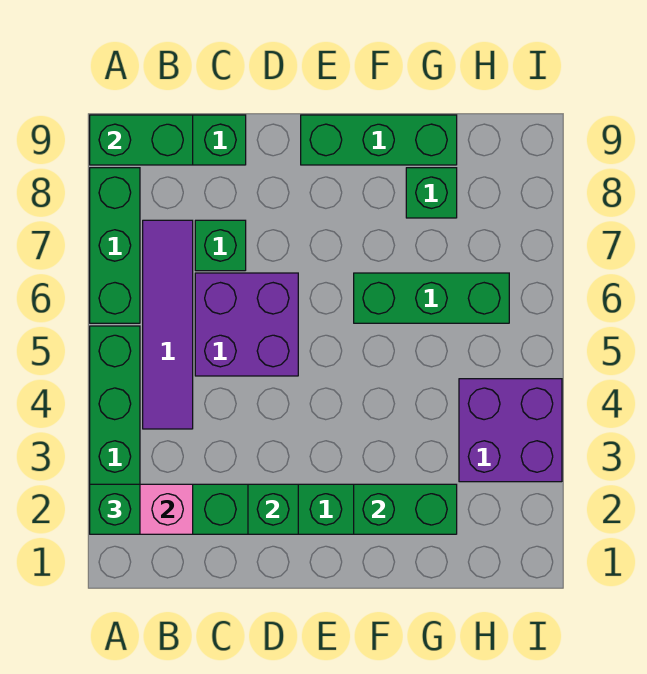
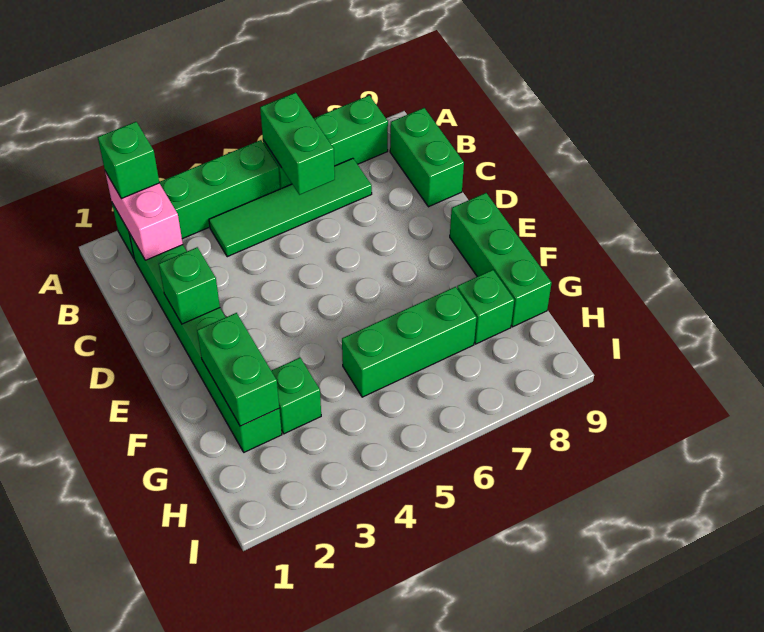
green 1x2 brick [90,115,193,165] -> green 1x2 brick moved to [260,93,335,195]
purple 1x4 tile [143,220,193,429] -> green 1x4 tile [209,158,372,257]
purple 2x2 brick [195,273,298,376] -> none
green 1x1 brick [195,220,246,271] -> green 1x1 brick moved to [271,358,321,434]
green 1x3 brick [354,273,509,323] -> green 1x3 brick turned to [342,287,477,397]
purple 2x2 brick [459,379,562,482] -> none

